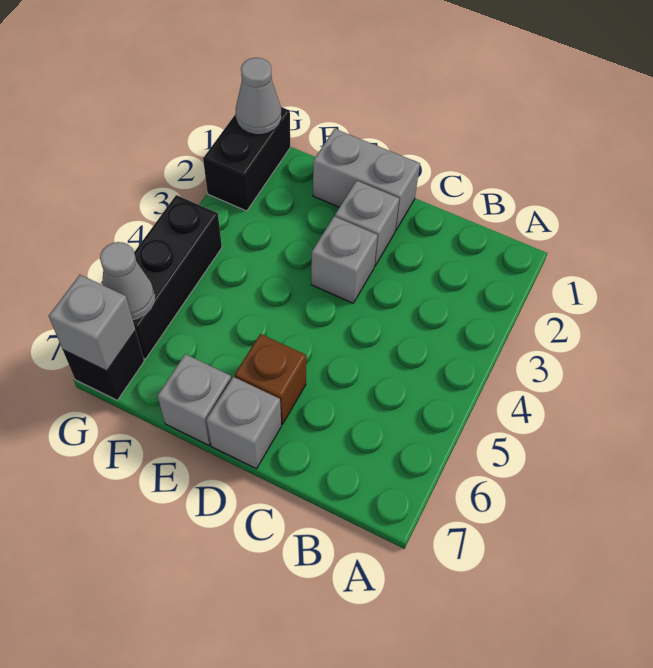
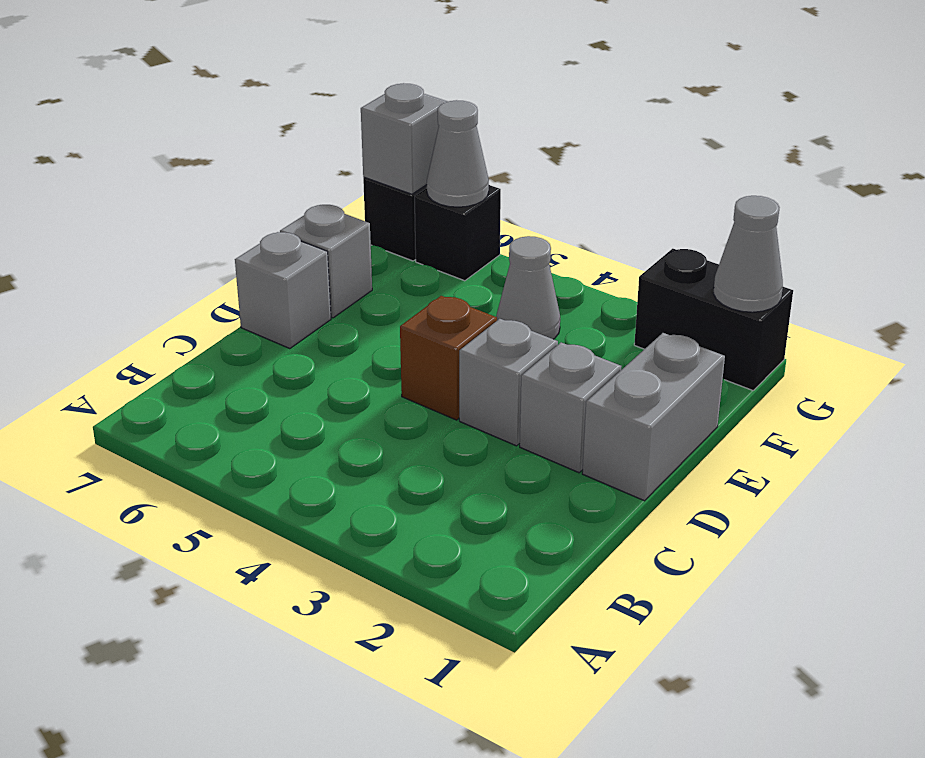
brown 1x1 brick [235,334,306,424] -> brown 1x1 brick moved to [400,296,497,420]
none -> grey 1x1 cone [496,236,560,339]
black 1x3 brick [133,195,222,359] -> black 1x1 brick [415,185,501,281]

